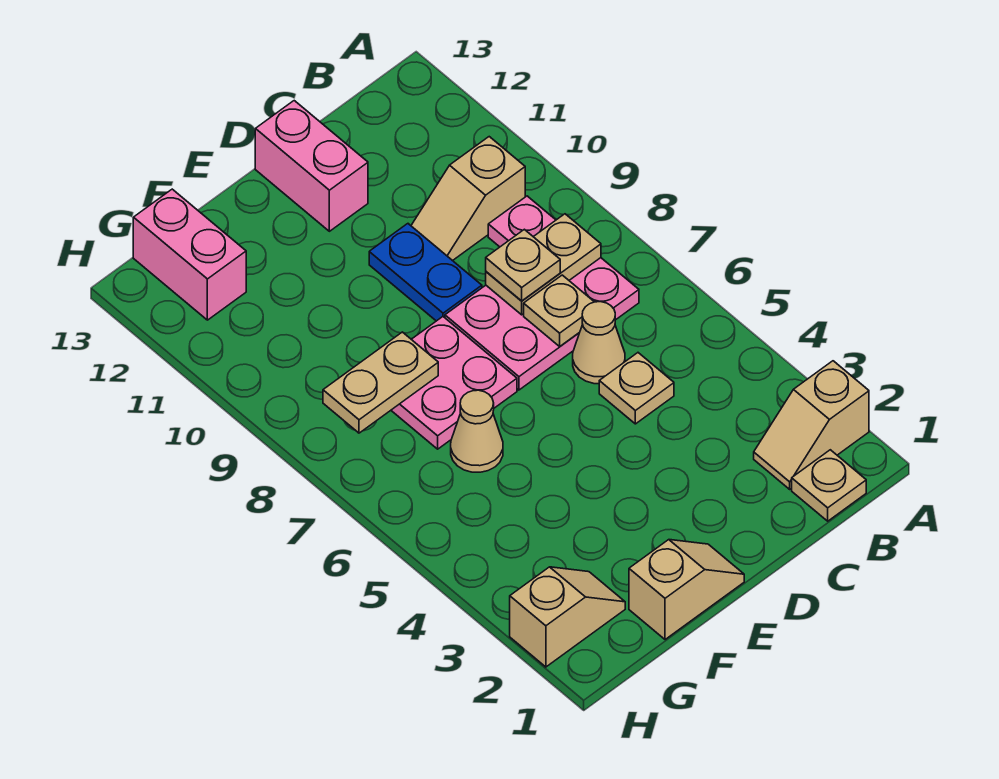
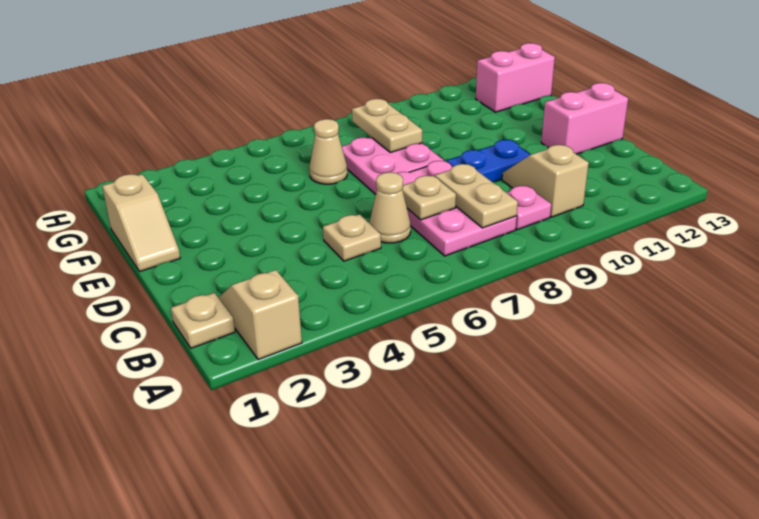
tan 1x1 plate [486,229,560,301] -> none
tan 1x2 slope [510,567,625,667] -> none

